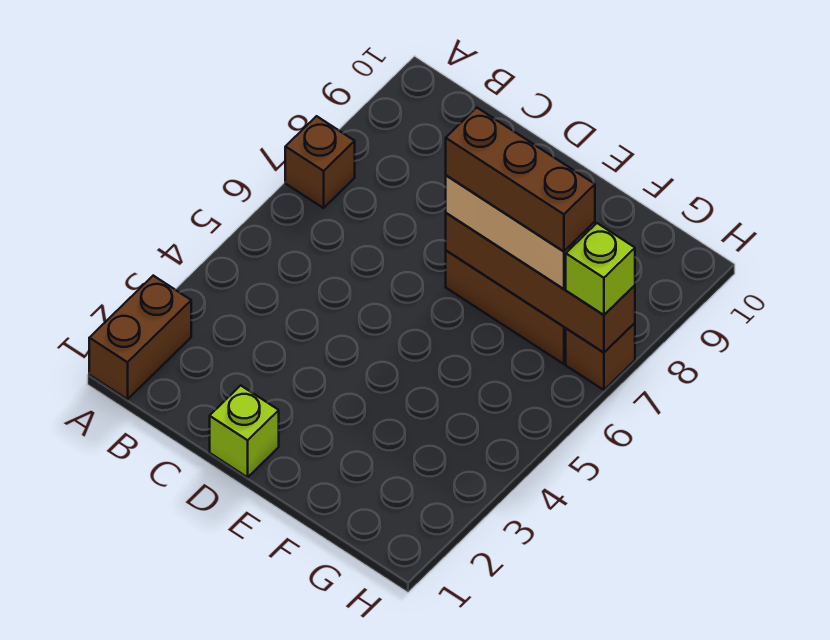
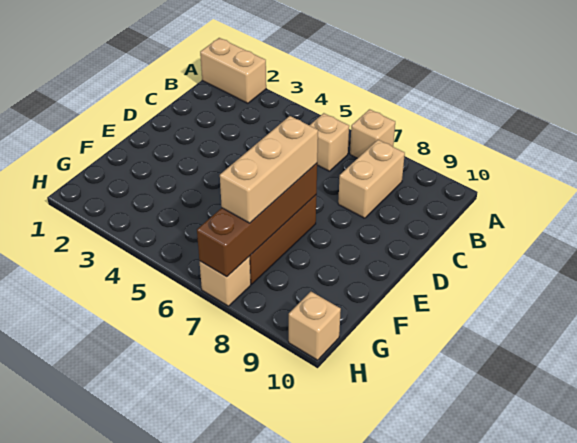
brown 1x2 brick [89,276,191,399] -> tan 1x2 brick [200,38,266,103]
brown 1x1 brick [285,116,355,208] -> tan 1x1 brick [350,109,395,158]
none -> tan 1x1 brick [310,113,349,171]
none -> tan 1x2 brick [338,140,405,218]
lime 1x1 brick [210,385,279,477] -> none
brown 1x3 brick [446,108,595,251] -> none
brown 1x1 brick [566,323,635,390] -> tan 1x1 brick [199,256,251,306]
lime 1x1 brick [566,223,635,315] -> none
none -> tan 1x1 brick [289,292,341,360]

